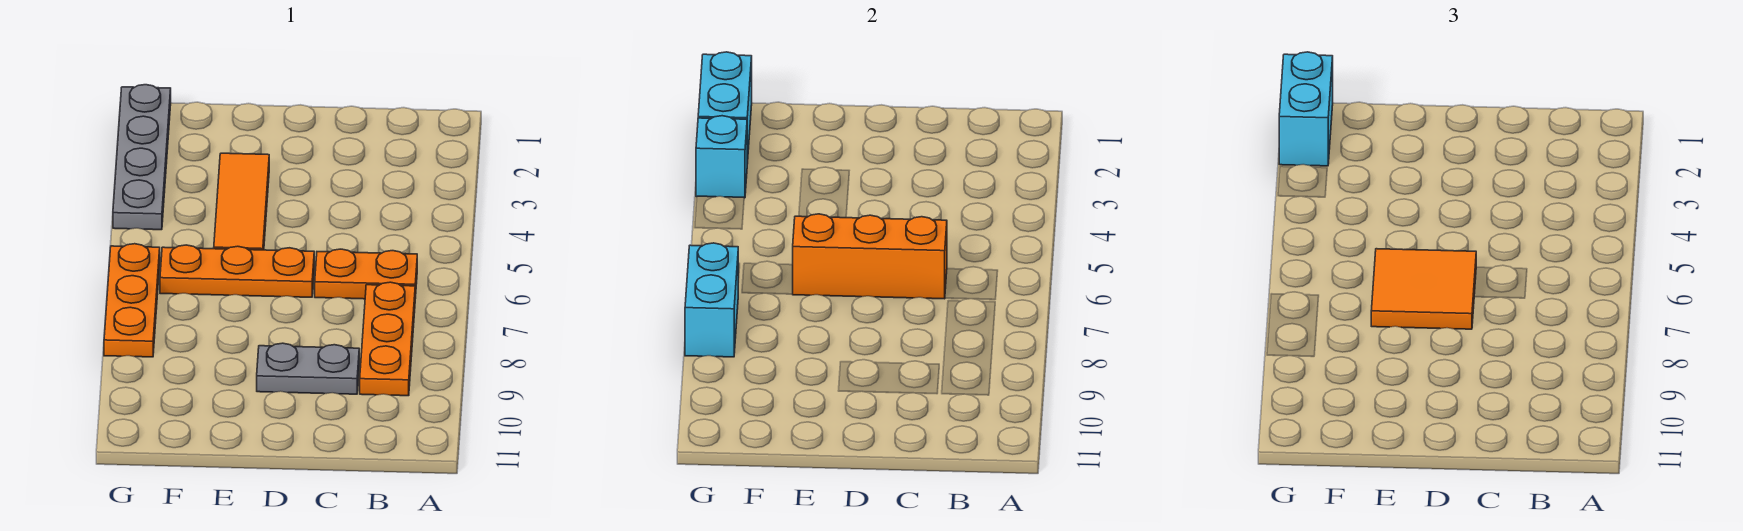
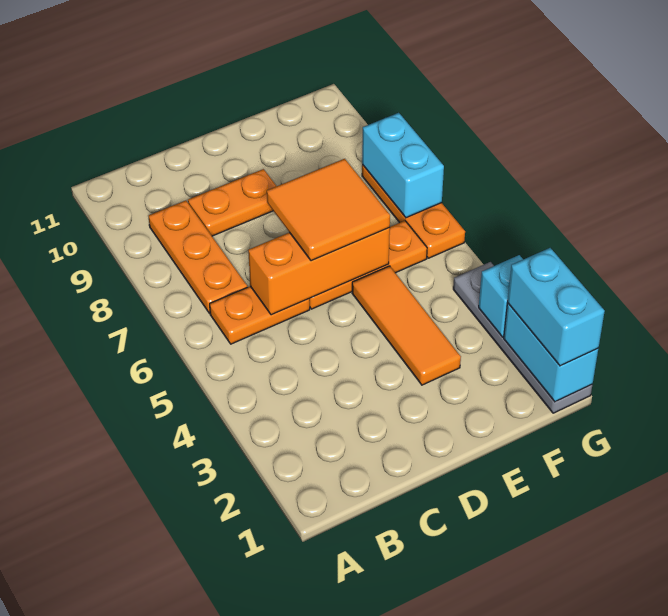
grey 1x2 plate [257,343,359,394] -> orange 1x2 plate [188,169,276,236]

